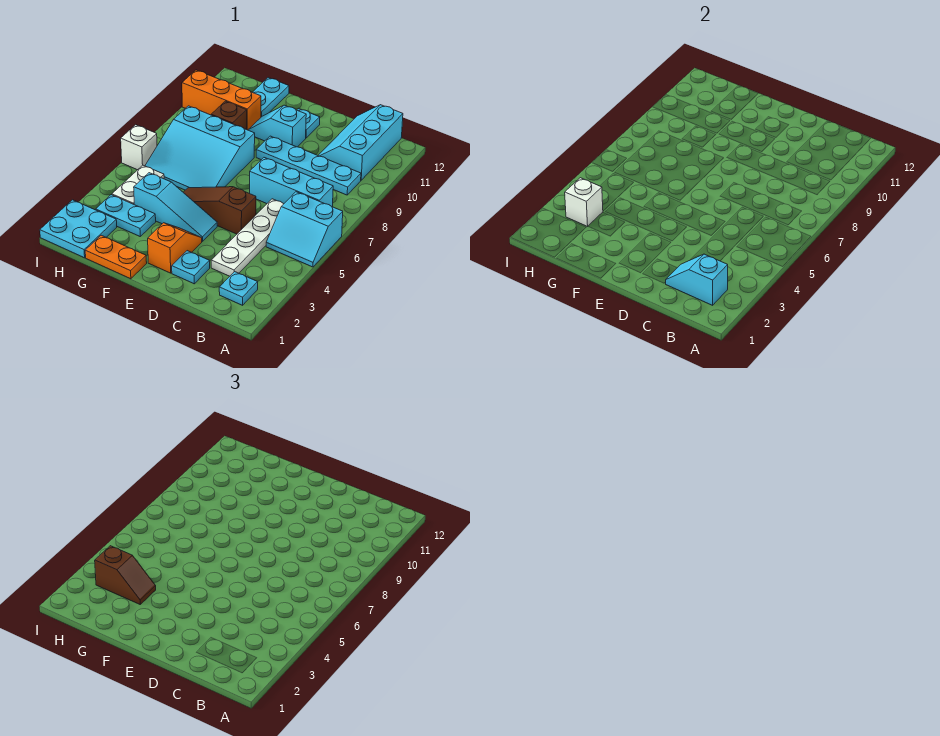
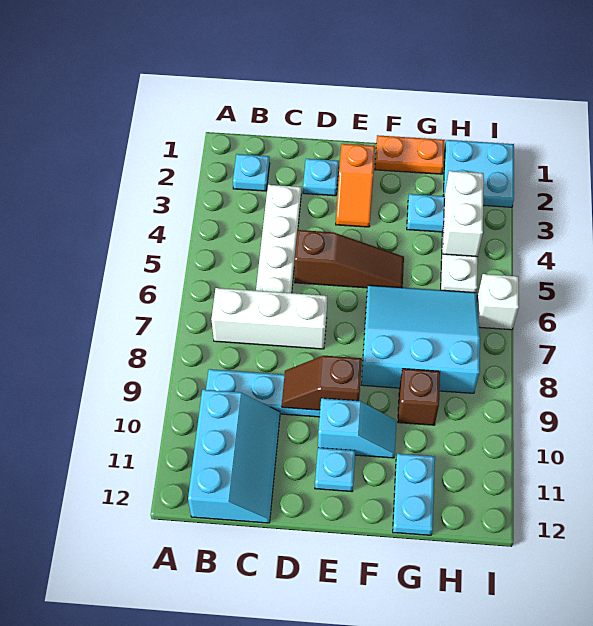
cyan 2x2 slope [266,192,343,267] -> none
cyan 1x2 slope [666,254,728,305] -> none
cyan 1x3 brick [250,158,333,207] -> white 1x3 brick [211,288,327,349]
cyan 1x3 slope [134,173,217,241] -> none
brown 1x2 slope [95,546,156,604] -> brown 1x2 slope moved to [282,356,362,410]
orange 1x3 brick [182,70,261,130] -> none
white 1x1 brick [565,178,603,226] -> white 1x2 brick [443,171,484,257]

